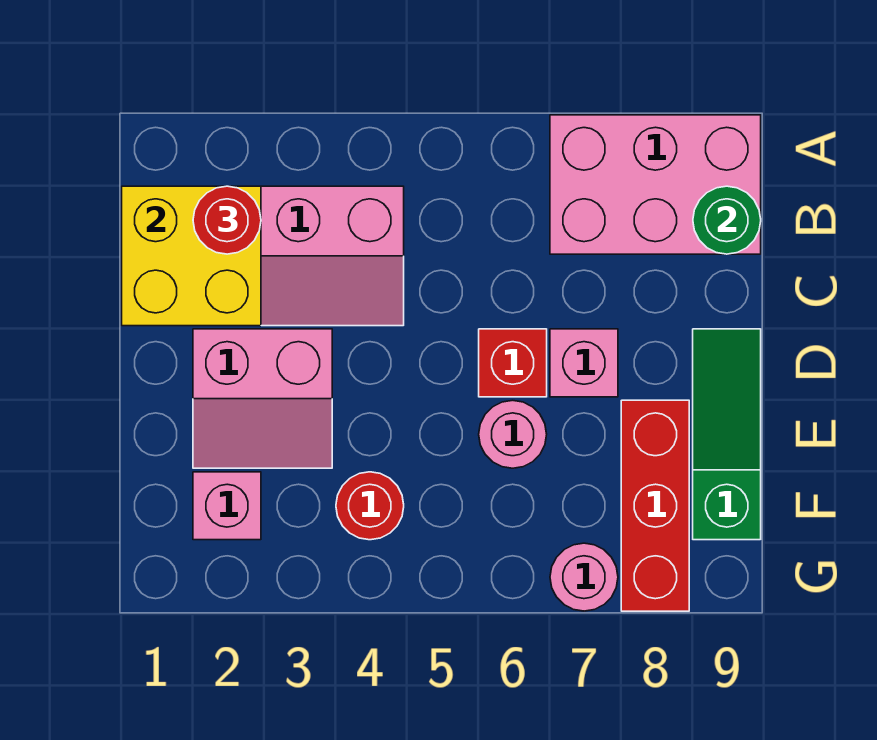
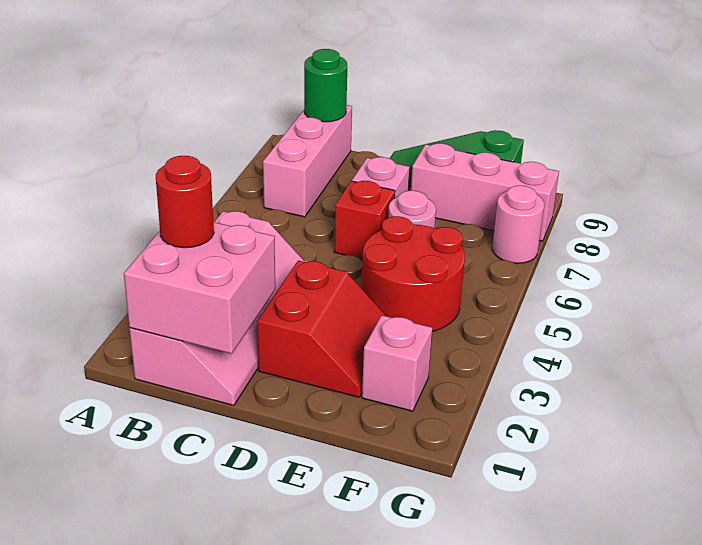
pink 2x3 brick [550,115,761,254] -> pink 1x3 brick [263,105,352,217]
yellow 2x2 brick [122,186,261,326] -> pink 2x2 brick [124,222,275,354]
pink 2x2 slope [193,329,332,468] -> red 2x2 slope [257,261,386,397]
red 1x3 brick [621,400,689,611] -> pink 1x3 brick [411,144,559,241]
red 1x1 round brick [336,472,404,540] -> red 2x2 round brick [362,216,465,331]

